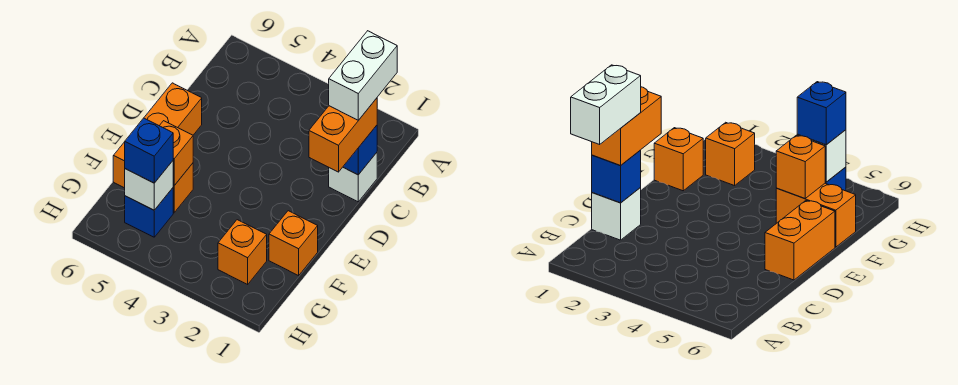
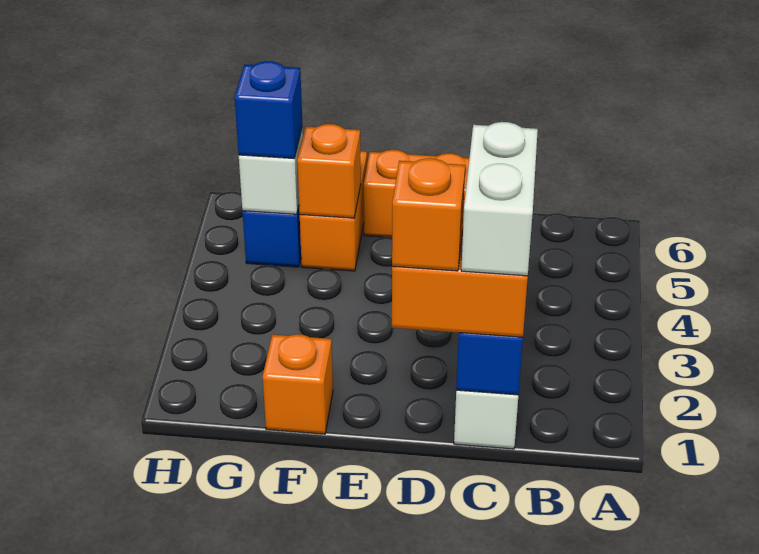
white 1x2 brick [329,31,397,120] -> white 1x2 brick turned to [461,122,538,276]
orange 1x1 brick [218,220,267,284] -> orange 1x1 brick moved to [392,158,465,271]

